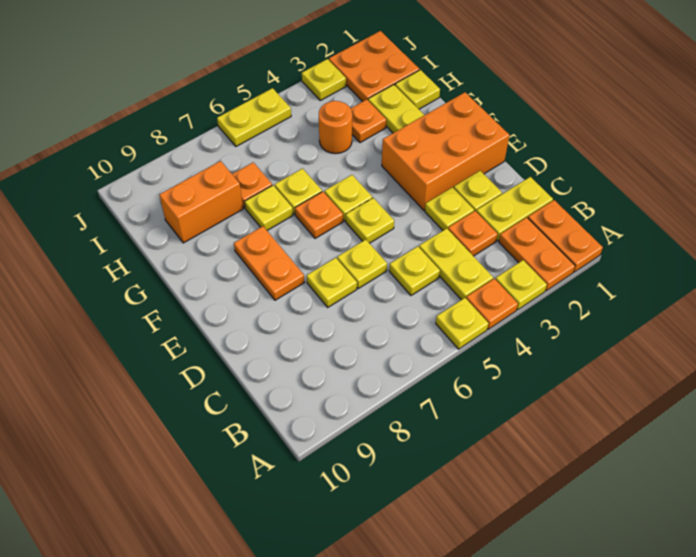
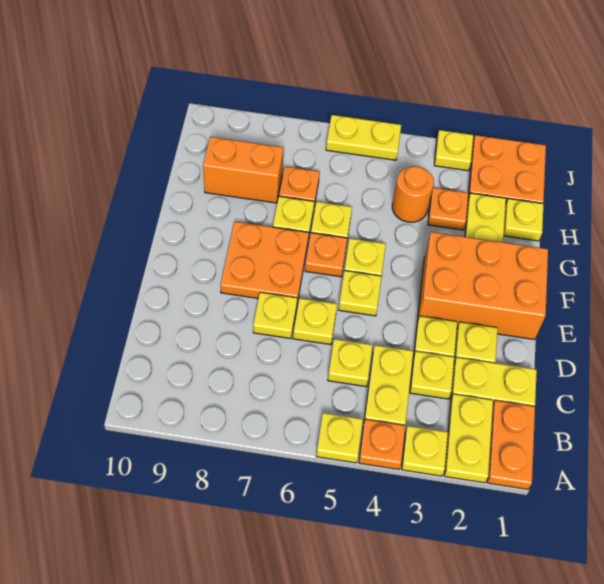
orange 1x2 plate [499,217,575,291] -> yellow 1x2 plate [444,394,493,483]
orange 1x1 plate [448,211,498,256] -> yellow 1x1 plate [410,351,454,399]
orange 1x2 plate [234,226,304,300] -> orange 2x2 plate [221,222,309,302]

